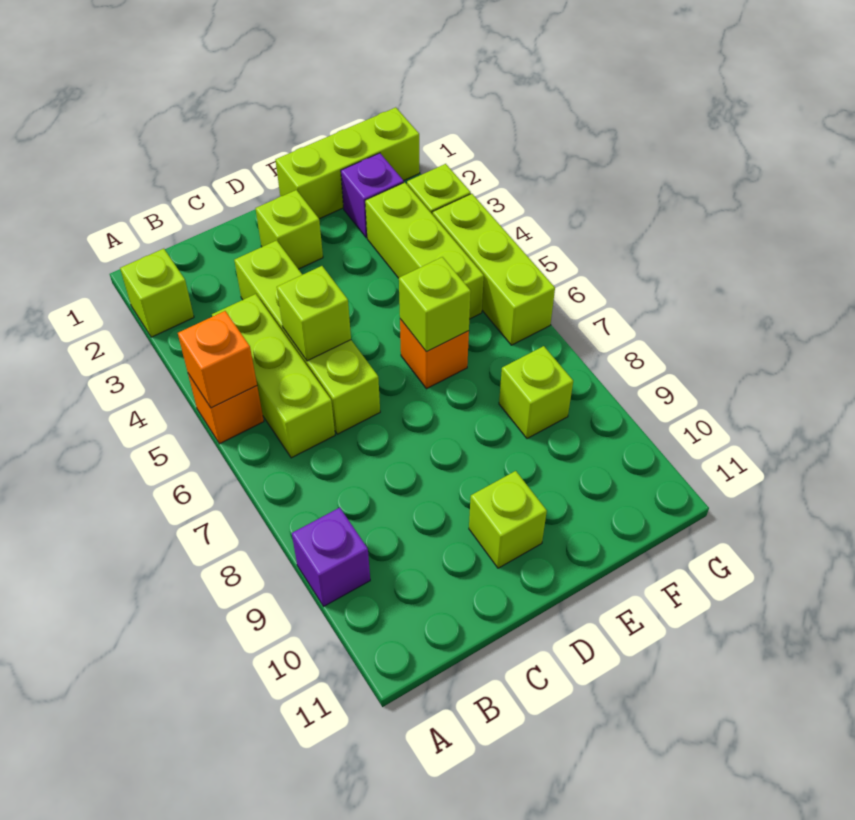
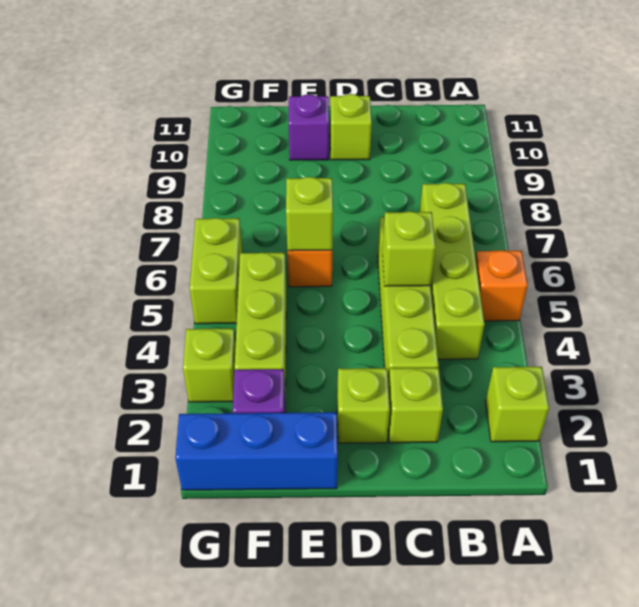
orange 1x1 brick [178,311,257,408] -> none
purple 1x1 brick [292,508,370,606] -> purple 1x1 brick moved to [289,94,329,160]
lime 1x3 brick [212,294,335,458] -> lime 1x4 brick [420,183,484,359]
lime 1x3 brick [275,107,420,219] -> blue 1x3 brick [175,412,338,490]
lime 1x1 brick [499,346,573,439] -> lime 1x1 brick moved to [388,368,443,443]
lime 1x3 brick [433,194,555,345] -> lime 1x2 brick [190,218,242,324]

